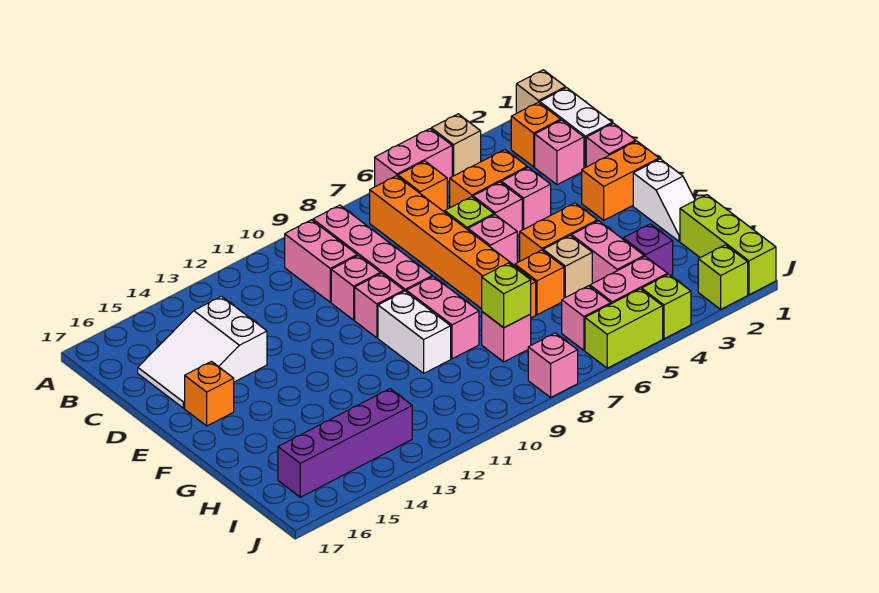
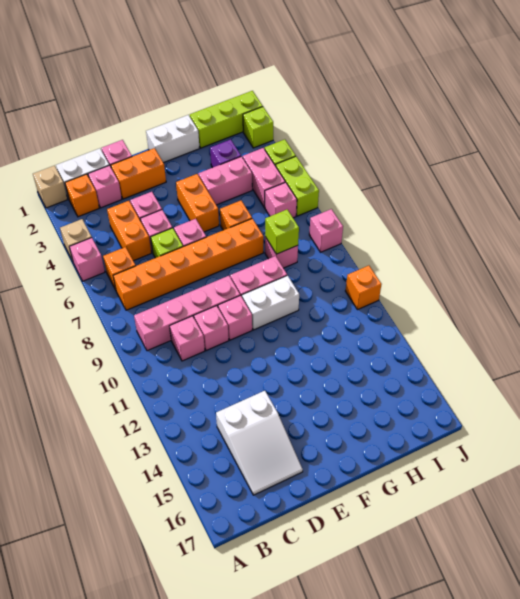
pink 1x2 brick [375,129,452,187] -> pink 1x1 brick [69,238,105,281]
pink 1x2 brick [285,220,357,302] -> pink 1x1 brick [170,316,205,361]
orange 1x2 brick [582,141,659,220] -> orange 1x2 brick turned to [111,148,166,199]
orange 1x1 brick [185,361,234,426] -> orange 1x1 brick moved to [346,266,382,309]
white 1x2 slope [633,159,695,241] -> white 1x2 brick [146,115,200,163]
tan 1x1 brick [543,236,592,298] -> none
purple 1x4 brick [278,389,412,497] -> none

